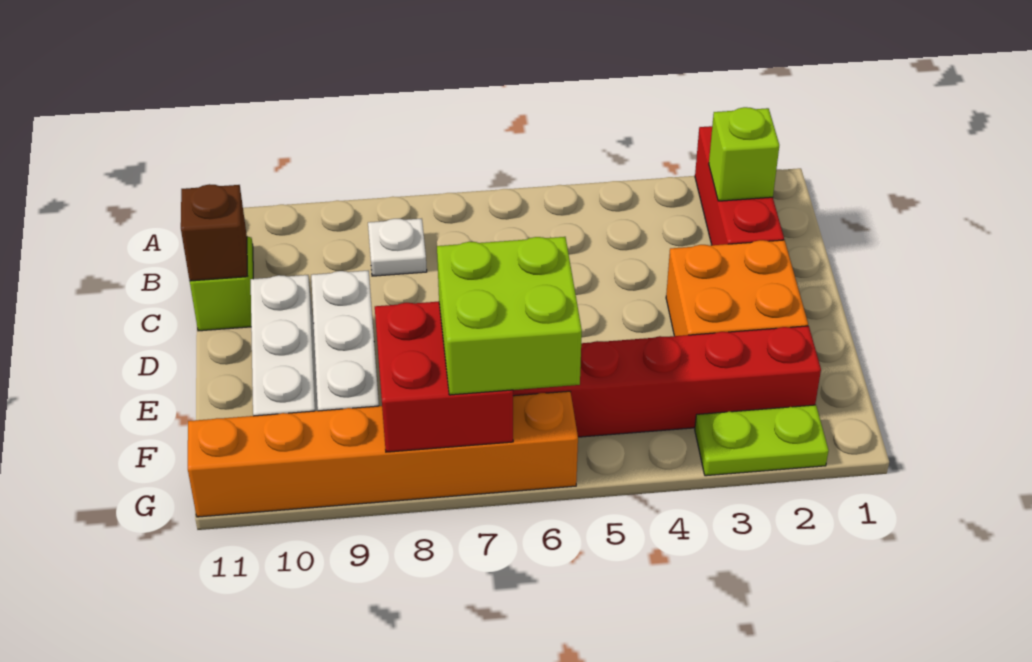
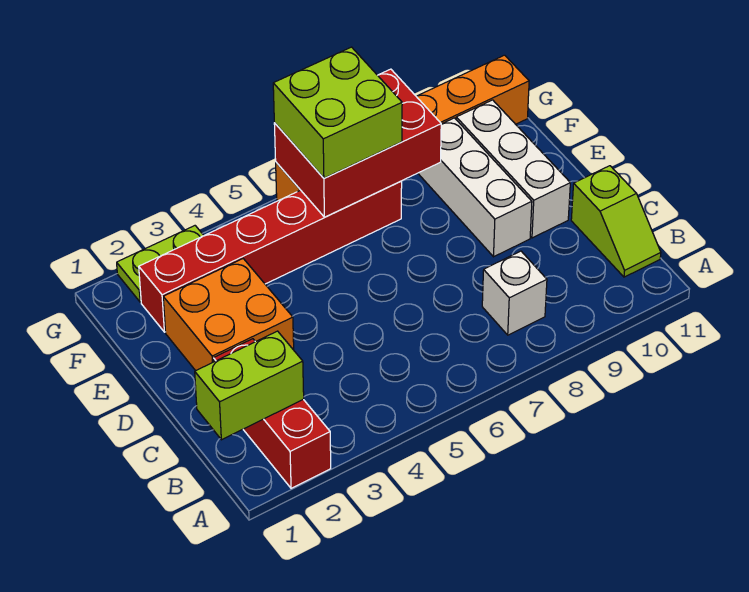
lime 1x1 brick [709,107,779,201] -> lime 1x2 brick [195,331,304,440]
white 1x1 plate [368,219,427,276] -> white 1x1 brick [482,251,547,335]
brown 1x1 brick [181,184,247,281] -> none
red 2x2 brick [375,302,513,452] -> red 2x3 brick [274,69,441,217]

